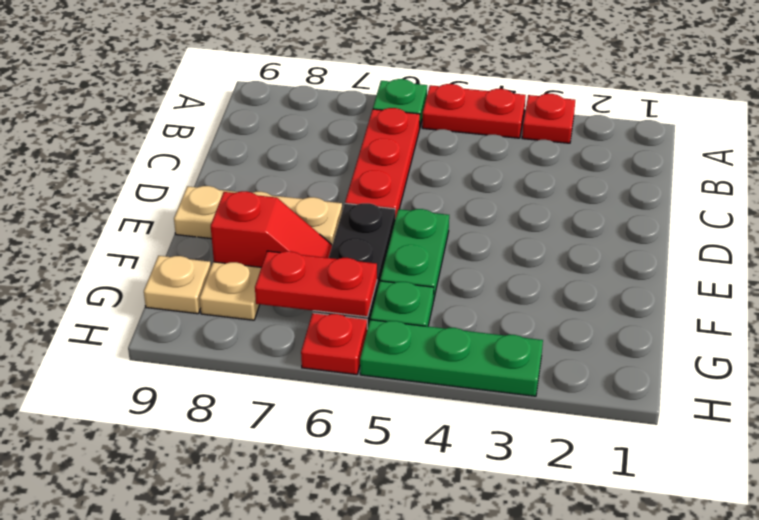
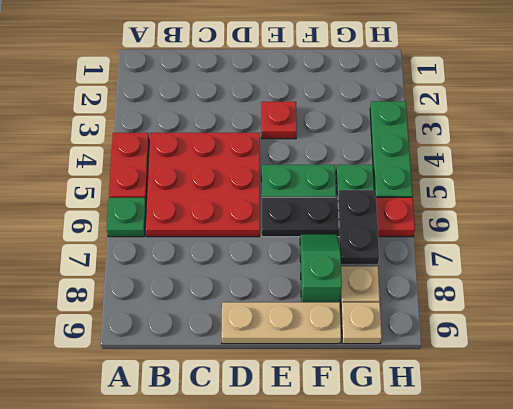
red 1x1 plate [522,94,575,143] -> red 1x1 plate moved to [261,102,297,139]
red 1x3 plate [345,108,420,219] -> red 3x3 plate [145,133,260,237]
tan 1x3 plate [174,186,342,245] -> tan 1x3 plate turned to [221,302,341,344]
red 1x2 slope [211,191,332,267] -> green 1x2 slope [300,234,342,302]
red 1x2 plate [255,251,377,317] -> black 1x2 plate [338,190,379,264]

